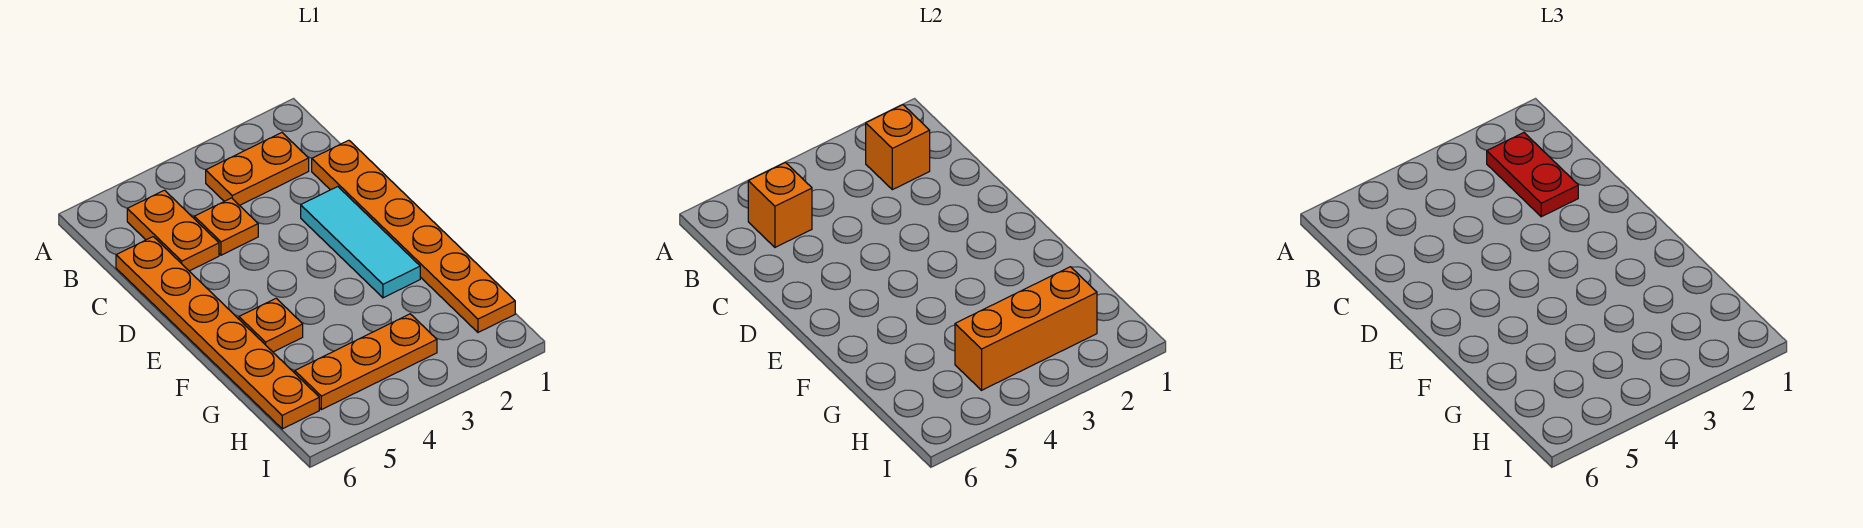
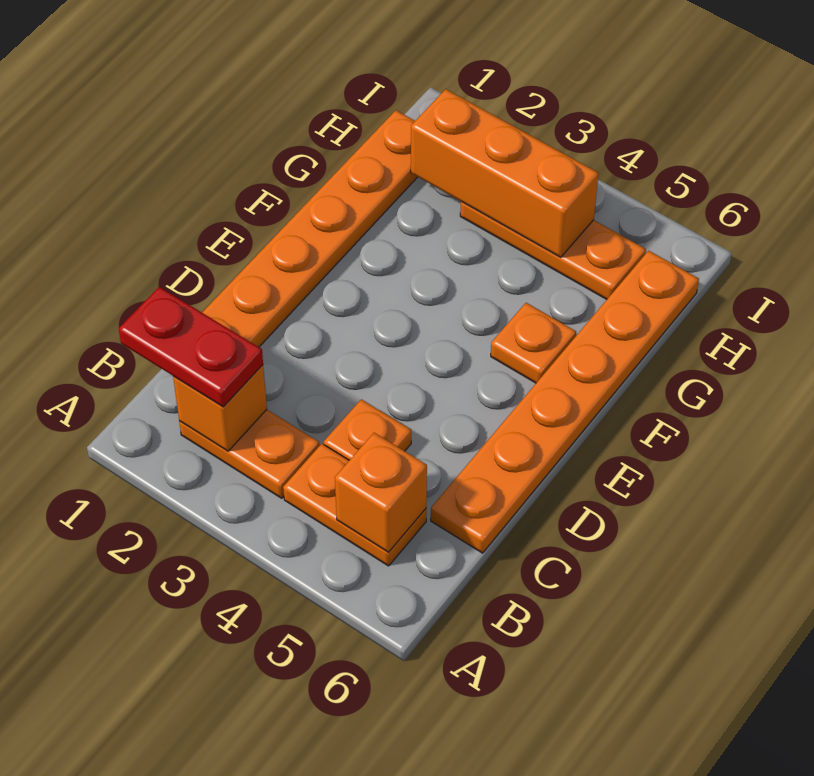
red 1x2 plate [1487,133,1578,217] -> red 1x2 plate turned to [119,287,263,407]
orange 1x2 plate [127,190,219,271] -> orange 1x2 plate turned to [283,444,426,566]
cyan 1x3 tile [301,187,420,298] -> none

